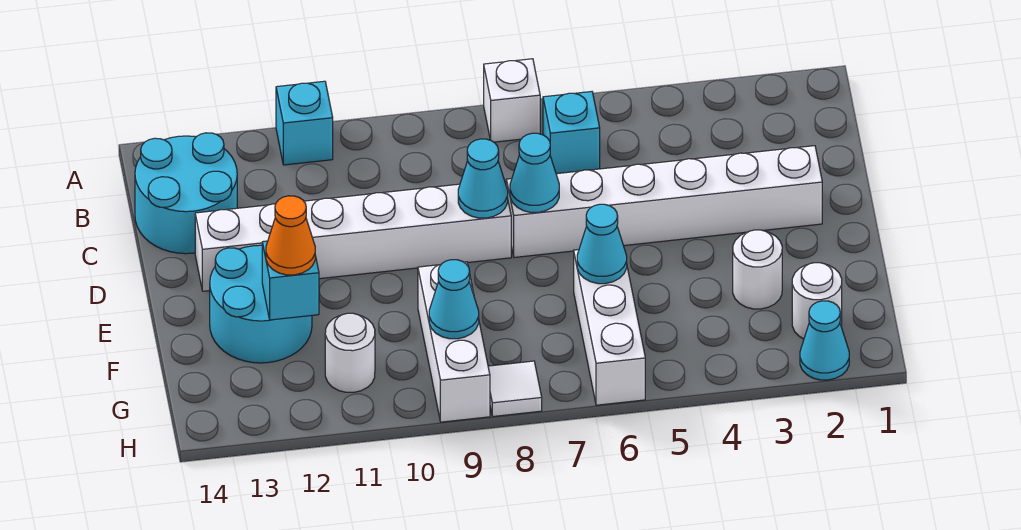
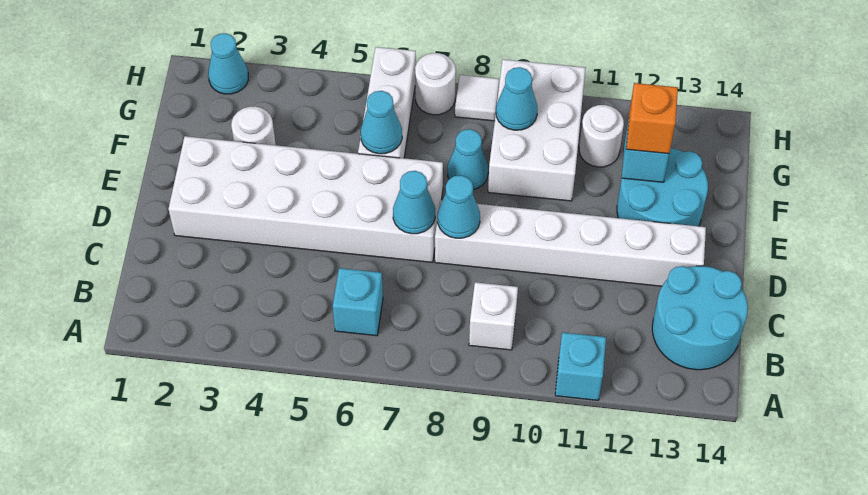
white 1x1 brick [484,59,540,142] -> white 1x1 brick moved to [469,282,518,350]
white 1x6 brick [506,146,822,257] -> white 2x6 brick [169,136,443,262]
none -> cyan 1x1 cone [448,129,488,190]
white 1x3 brick [418,262,490,422] -> white 2x3 brick [488,59,585,201]
orange 1x1 cone [266,196,315,275] -> orange 1x1 brick [626,83,678,154]
white 1x1 round brick [792,263,842,339] -> white 1x1 round brick moved to [415,53,456,115]

